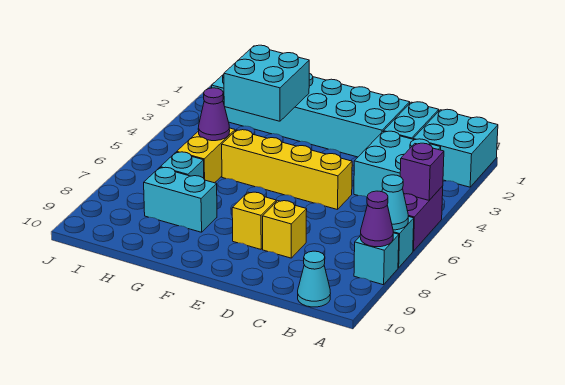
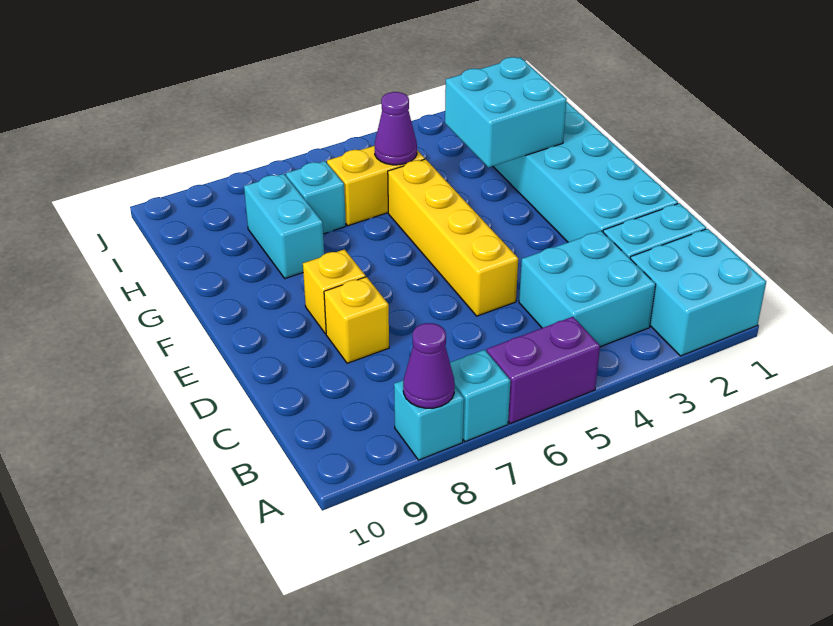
purple 1x1 brick [400,143,444,200] -> none
cyan 1x1 cone [382,175,408,230] -> none
cyan 1x1 cone [298,251,331,307] -> none

